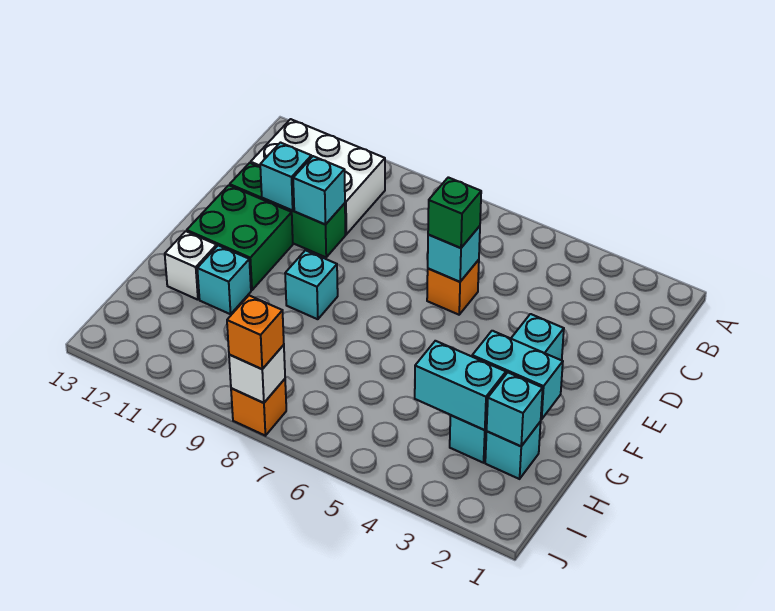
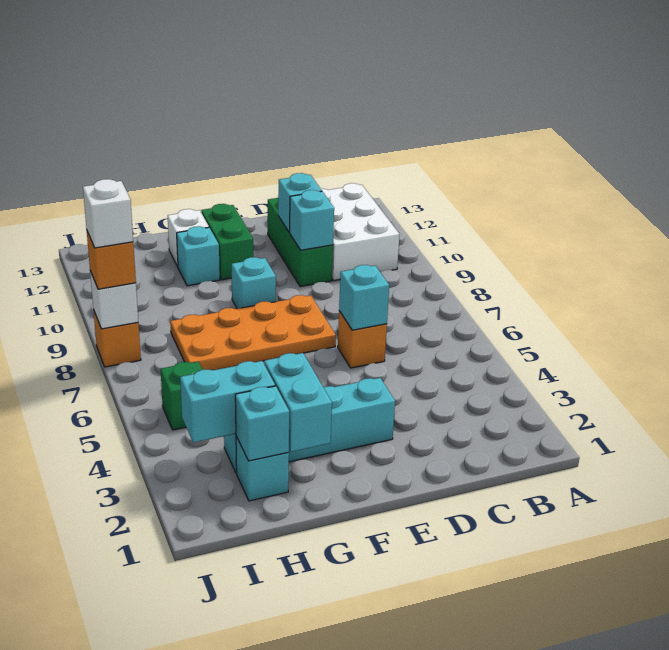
green 1x1 brick [428,177,481,248] -> green 1x1 brick moved to [161,361,202,430]
none -> orange 2x4 plate [170,295,336,370]
green 2x2 brick [187,185,293,290] -> green 1x2 brick [201,204,254,280]
cyan 1x2 brick [415,341,506,430] -> cyan 1x2 brick turned to [180,361,275,443]
none -> white 1x1 brick [83,179,133,248]

